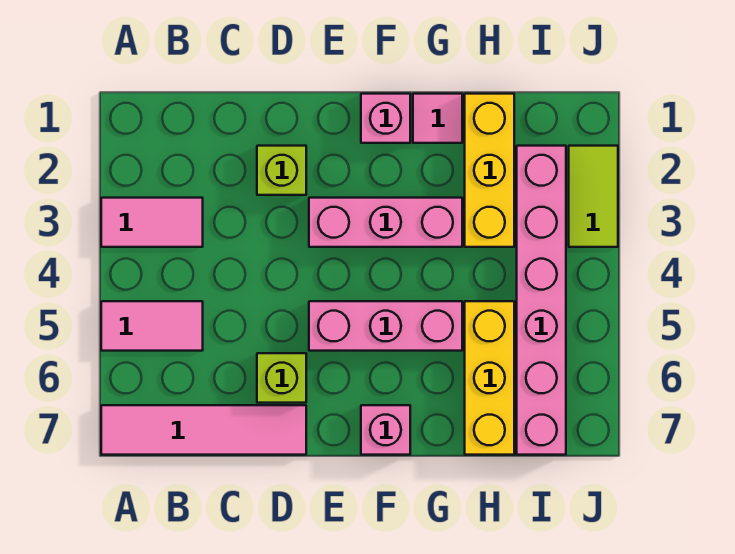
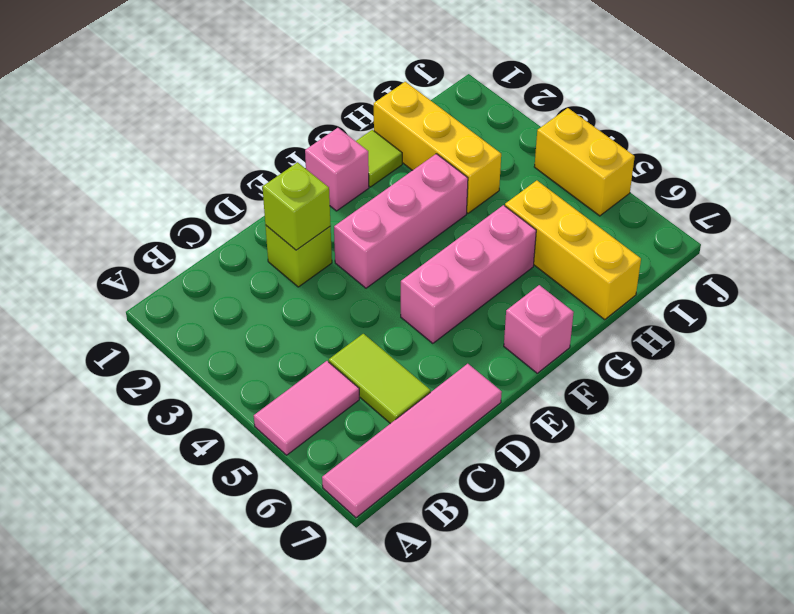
pink 1x2 tile [101,198,203,247] -> none
lime 1x1 brick [257,353,306,403] -> lime 1x1 brick moved to [263,162,331,250]
pink 1x1 tile [413,94,462,143] -> lime 1x1 tile [356,130,402,187]
pink 1x6 brick [517,146,566,455] -> none
lime 1x2 tile [569,146,618,247] -> lime 1x2 tile moved to [329,334,430,424]
none -> yellow 1x2 brick [534,108,635,216]

